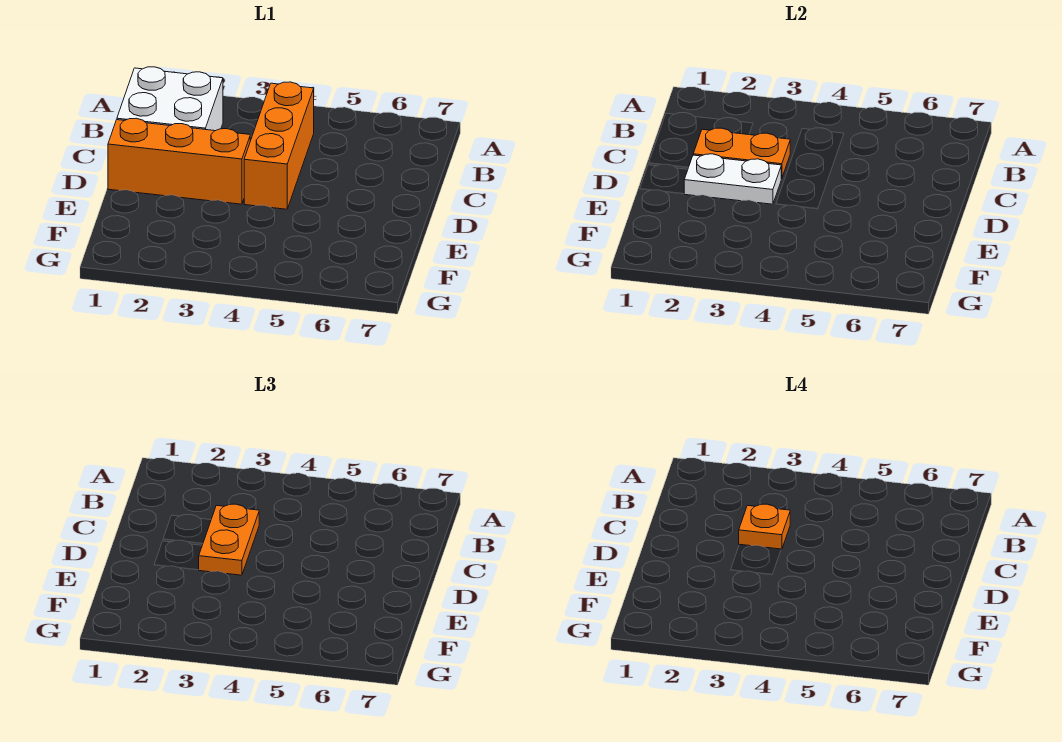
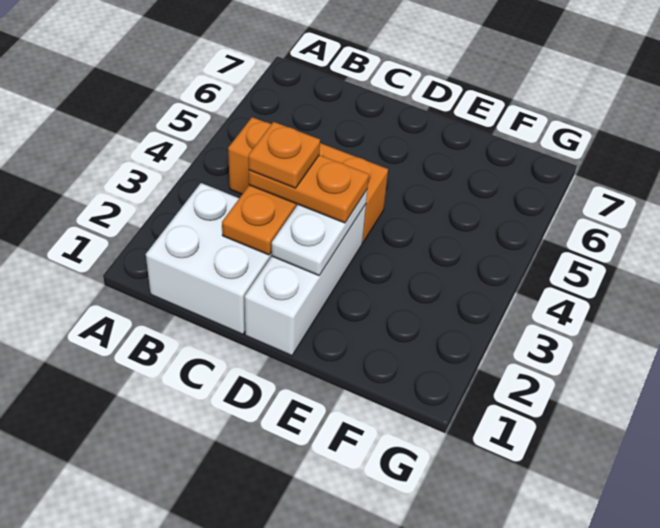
orange 1x3 brick [108,118,250,204] -> white 1x3 brick [245,204,366,356]

